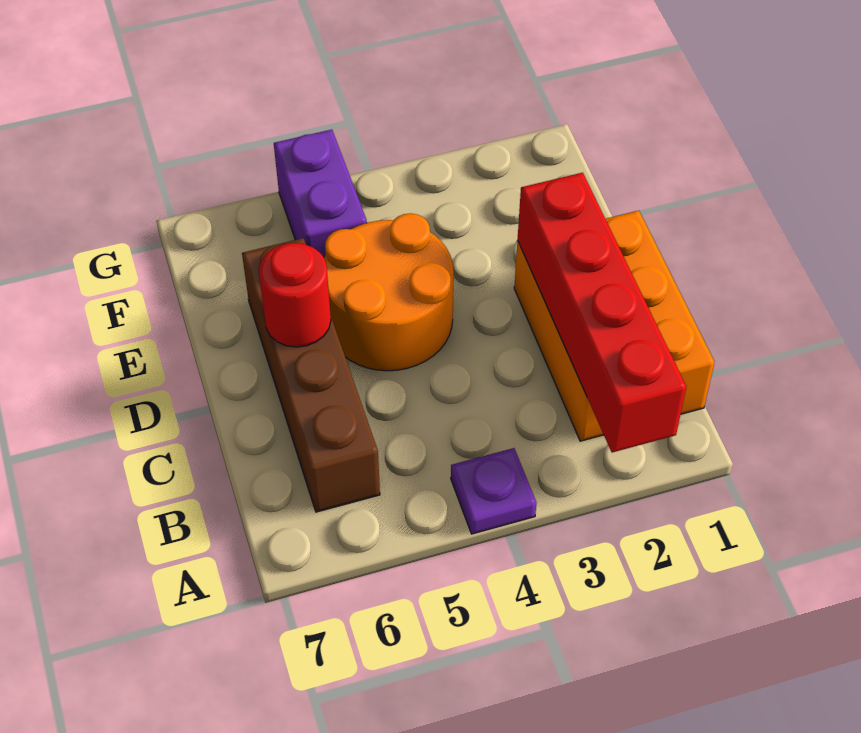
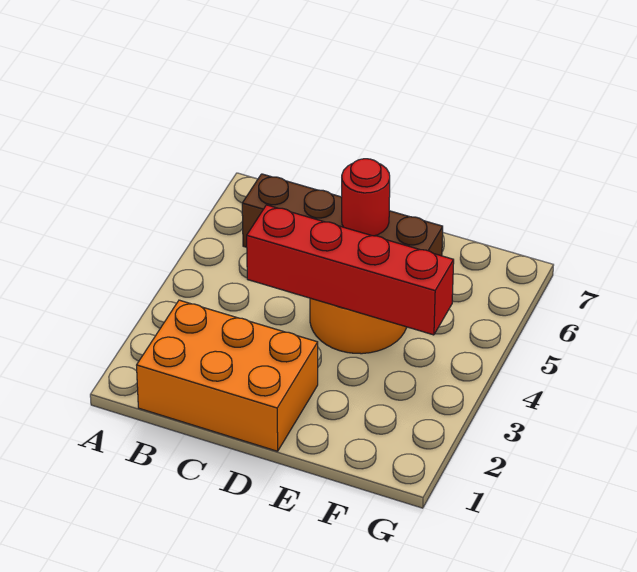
red 1x4 brick [518,173,686,453] -> red 1x4 brick moved to [247,205,454,335]
purple 1x1 plate [451,448,536,534] -> none
purple 1x2 brick [274,130,367,258] -> none

